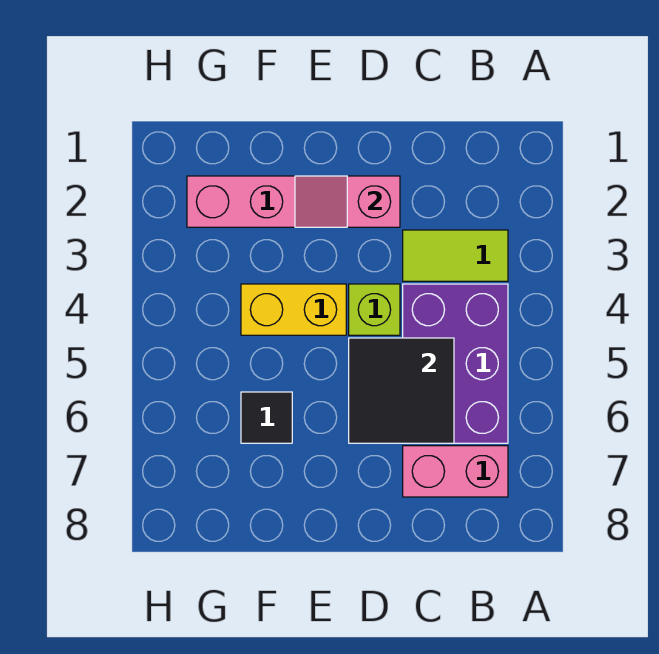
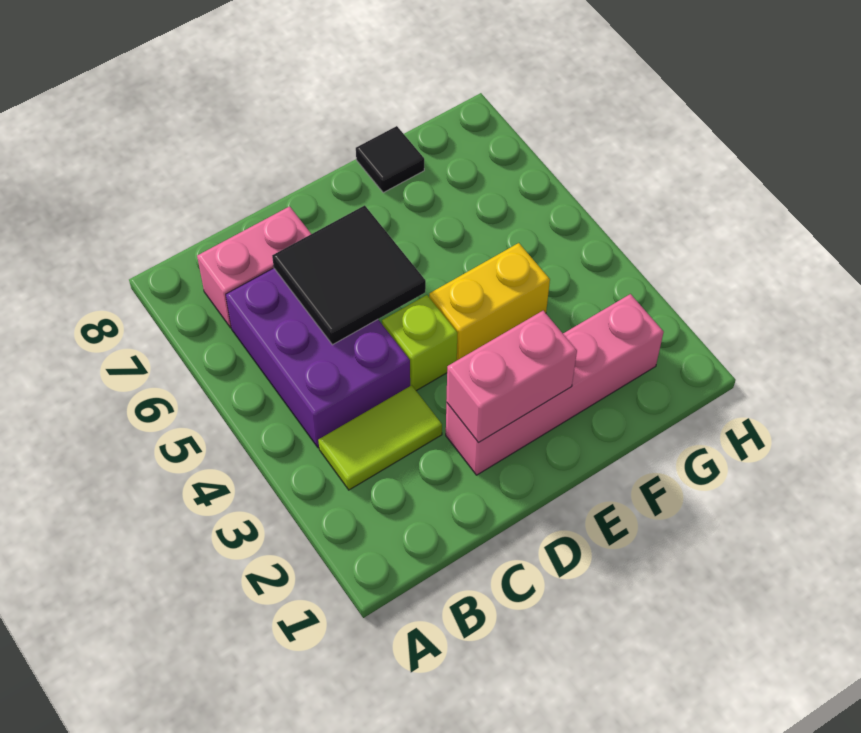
pink 1x2 slope [295,176,400,227] -> pink 1x2 brick [446,311,577,443]
black 1x1 tile [241,392,292,443] -> black 1x1 tile moved to [356,126,424,193]

